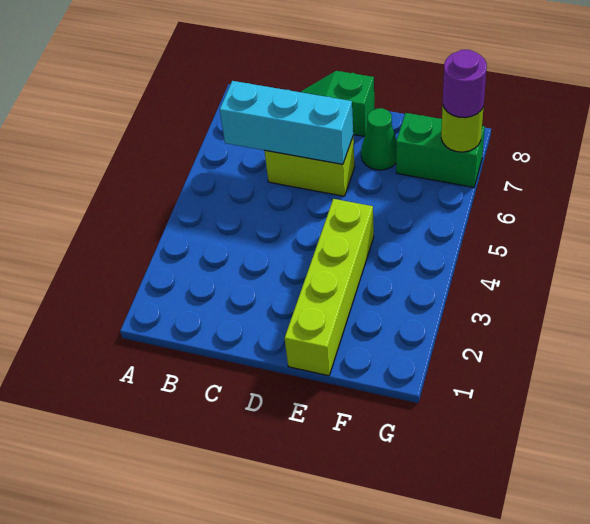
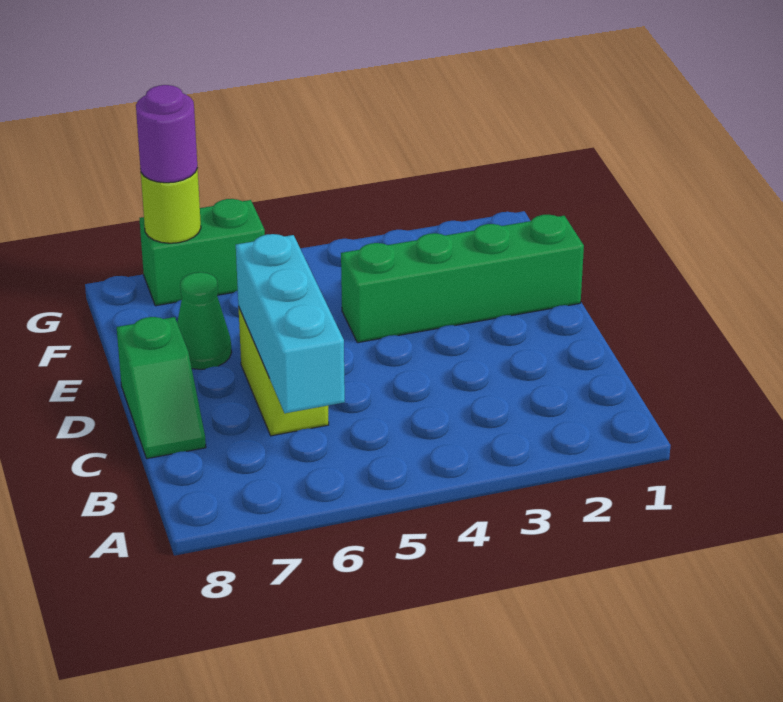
lime 1x4 brick [284,199,374,376] -> green 1x4 brick [341,215,584,343]
green 1x2 brick [396,113,485,187] -> green 1x2 brick turned to [139,199,265,306]

